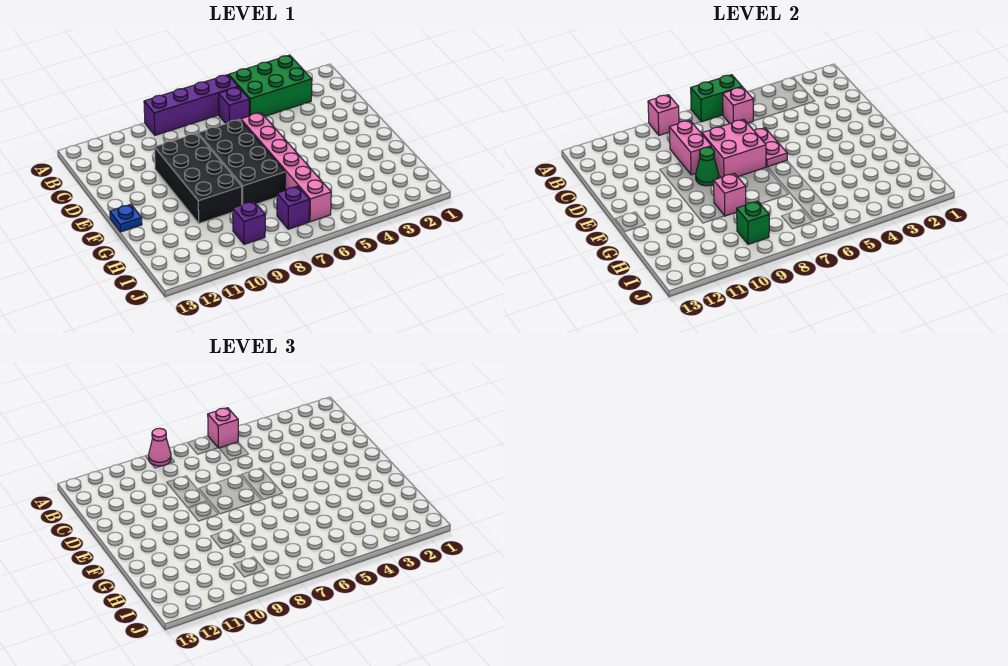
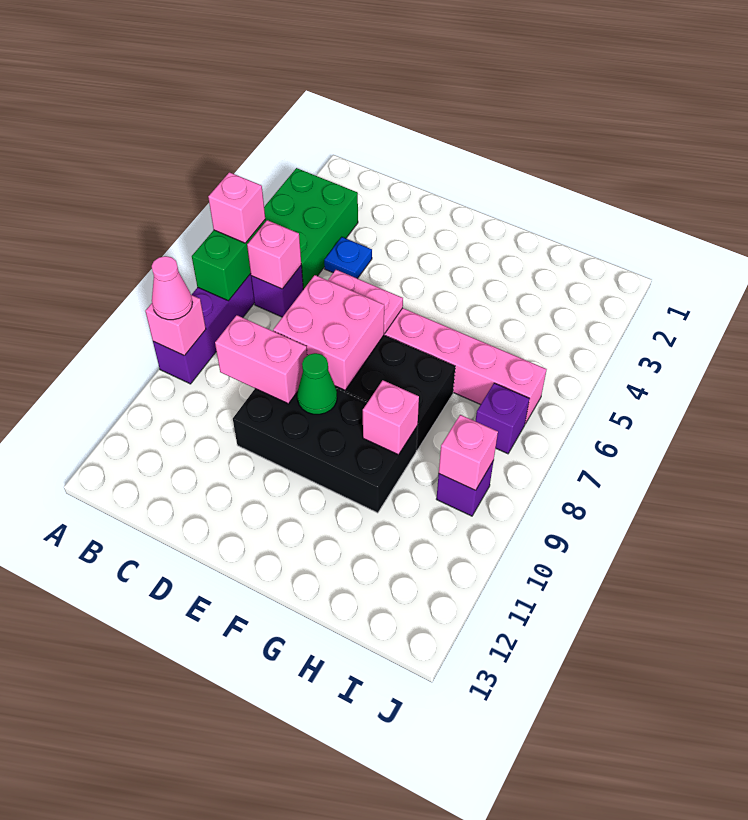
blue 1x1 plate [110,204,142,232] -> blue 1x1 plate moved to [324,237,372,279]
green 1x1 brick [737,201,769,244] -> pink 1x1 brick [439,415,498,490]

